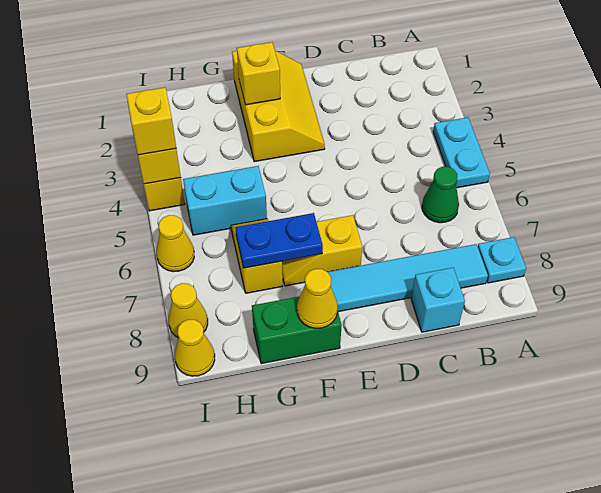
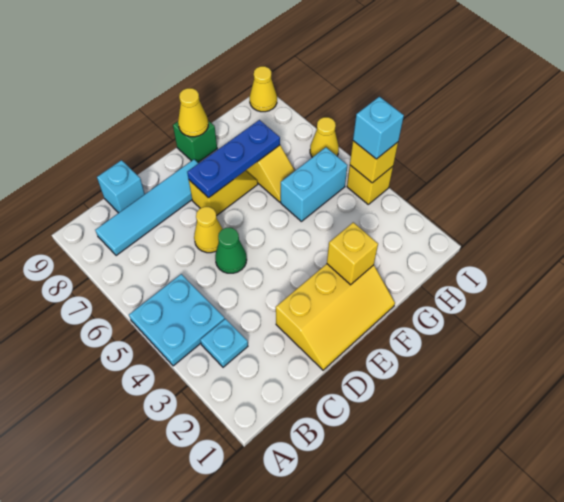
cyan 1x2 plate [433,117,490,188] -> cyan 2x2 plate [129,274,225,366]
cyan 1x1 plate [478,237,526,283] -> cyan 1x1 plate moved to [200,319,248,367]
green 1x1 cone [422,167,459,223] -> green 1x1 cone moved to [215,228,247,273]
yellow 2x3 slope [232,51,325,162] -> yellow 2x3 slope turned to [276,264,395,370]
blue 1x2 plate [235,213,323,268] -> blue 1x3 plate [187,120,280,198]
green 1x2 brick [252,296,342,364] -> green 1x1 brick [173,121,217,162]
yellow 1x1 brick [126,87,176,155] -> cyan 1x1 brick [353,97,404,159]
yellow 1x1 cone [169,283,208,337] -> yellow 1x1 cone moved to [194,207,222,253]

